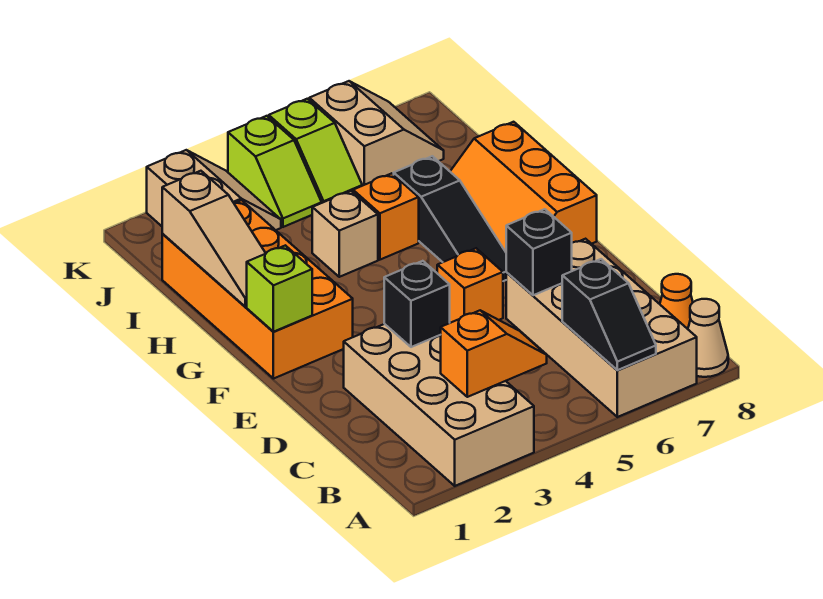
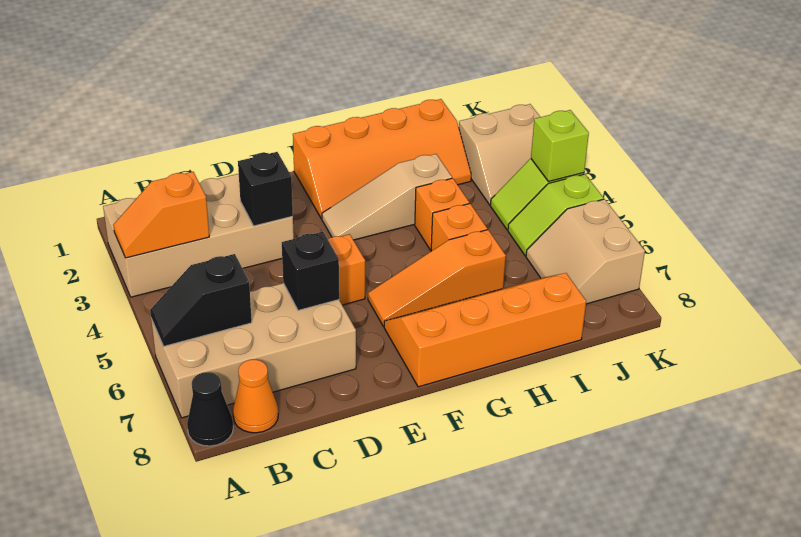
tan 1x1 cone [688,299,728,377] -> black 1x1 cone [187,372,233,446]
orange 1x2 slope [441,310,547,397] -> orange 1x2 slope turned to [113,172,209,258]
orange 2x4 brick [162,200,353,379] -> orange 2x4 slope [293,99,471,219]
lime 1x1 brick [247,245,312,332] -> lime 1x1 brick moved to [531,110,589,181]
black 1x3 slope [394,156,506,281] -> orange 1x3 slope [368,230,506,327]
orange 2x3 slope [450,122,597,252] -> orange 2x4 slope [384,273,586,387]
tan 1x3 slope [162,171,266,307] -> tan 1x3 slope moved to [322,154,452,240]
tan 1x1 brick [312,191,378,277] -> orange 1x1 brick [415,178,469,250]
tan 2x2 slope [309,81,444,186] -> tan 2x2 slope turned to [526,199,645,304]

